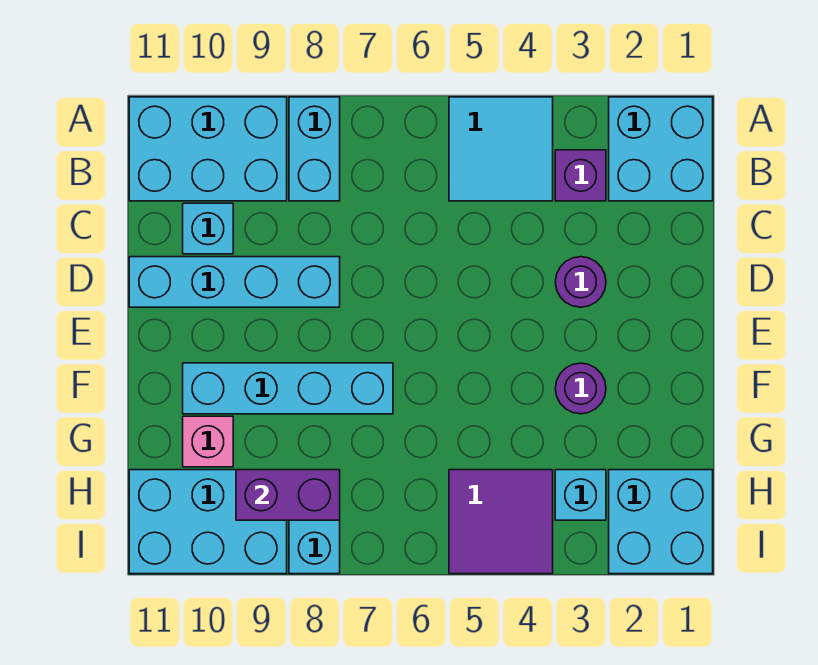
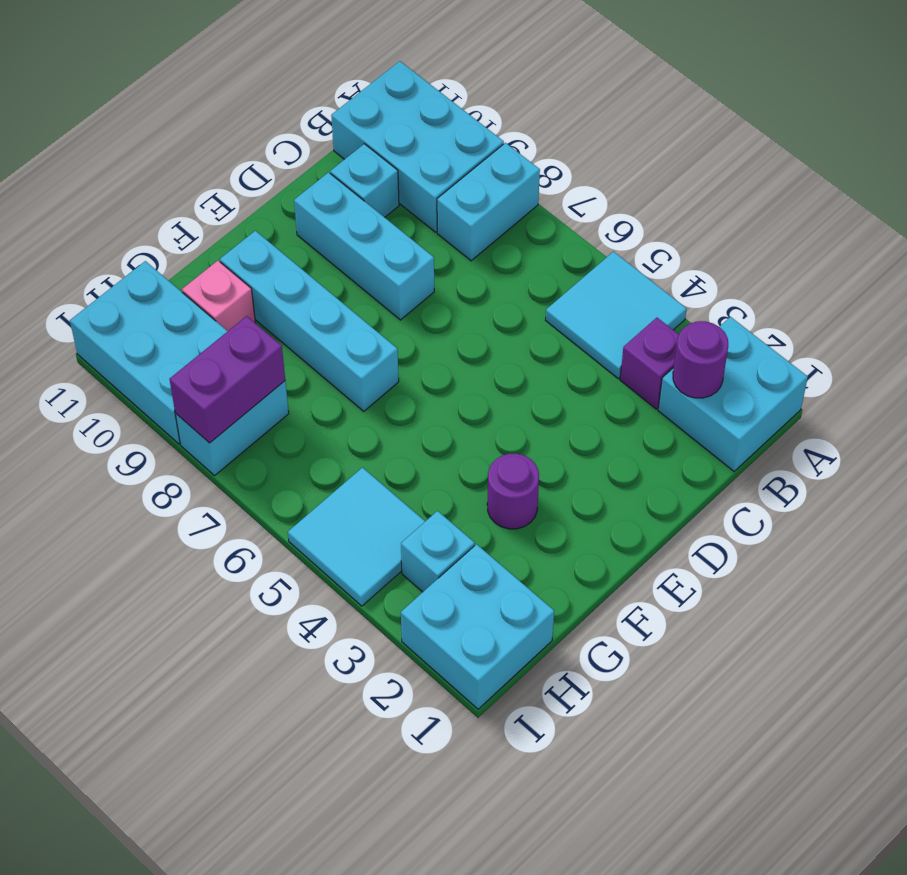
purple 1x1 round brick [555,257,606,307] -> purple 1x1 round brick moved to [673,321,728,398]
cyan 1x4 brick [129,257,340,307] -> cyan 1x3 brick [294,172,434,320]
purple 2x2 tile [449,470,553,574] -> cyan 2x2 tile [288,468,425,606]
purple 1x2 brick [236,470,340,520] -> purple 1x2 brick turned to [169,316,285,443]

